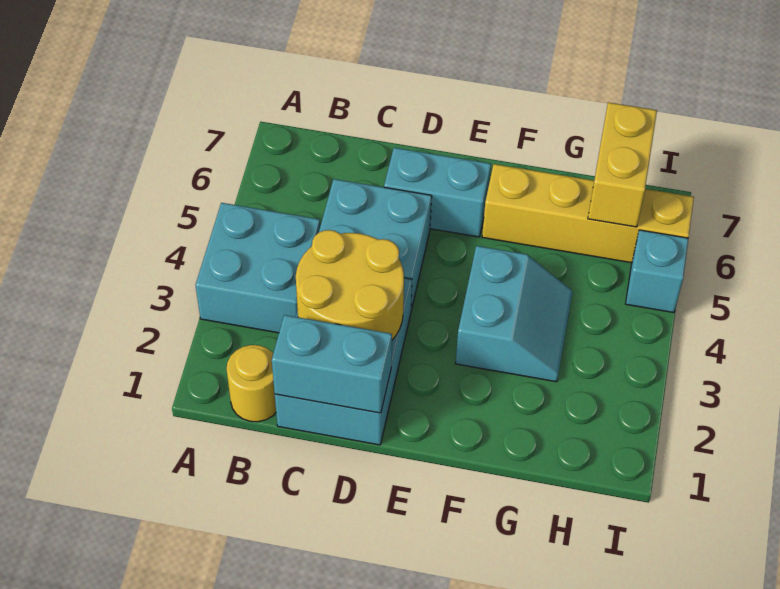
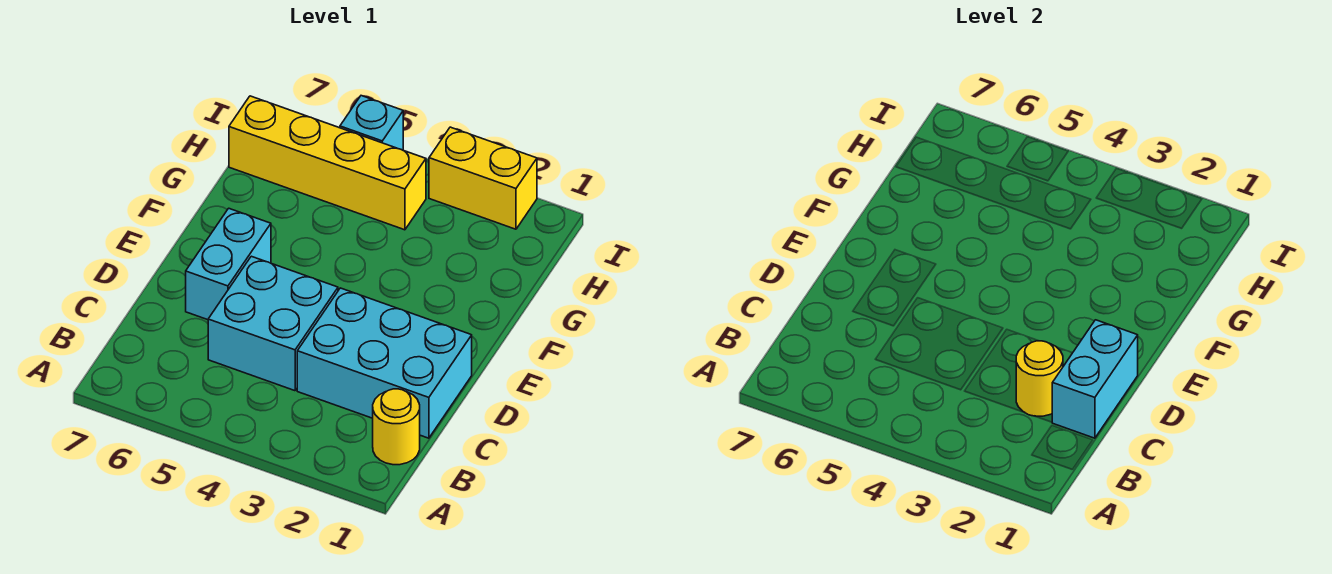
cyan 2x2 brick [195,203,320,333] -> none
yellow 2x2 round brick [296,230,404,340] -> yellow 1x1 round brick [1016,341,1063,416]
cyan 2x2 slope [456,246,573,382] -> none
yellow 1x4 brick [482,164,694,263] -> yellow 1x4 brick turned to [229,96,426,230]
yellow 1x2 brick [588,102,657,227] -> yellow 1x2 brick moved to [429,127,537,229]

